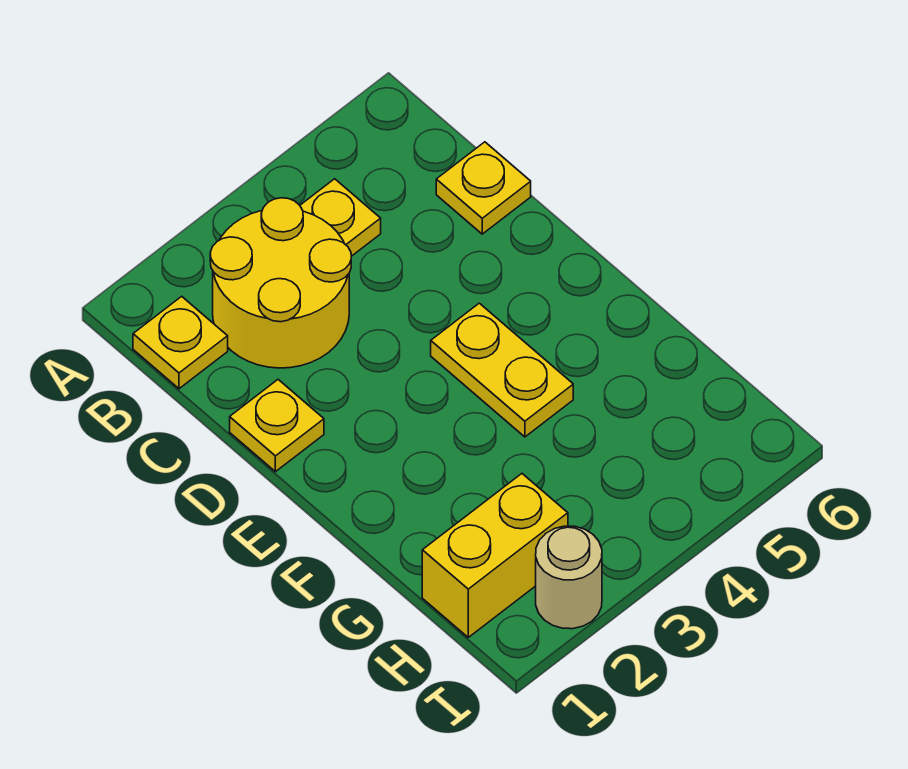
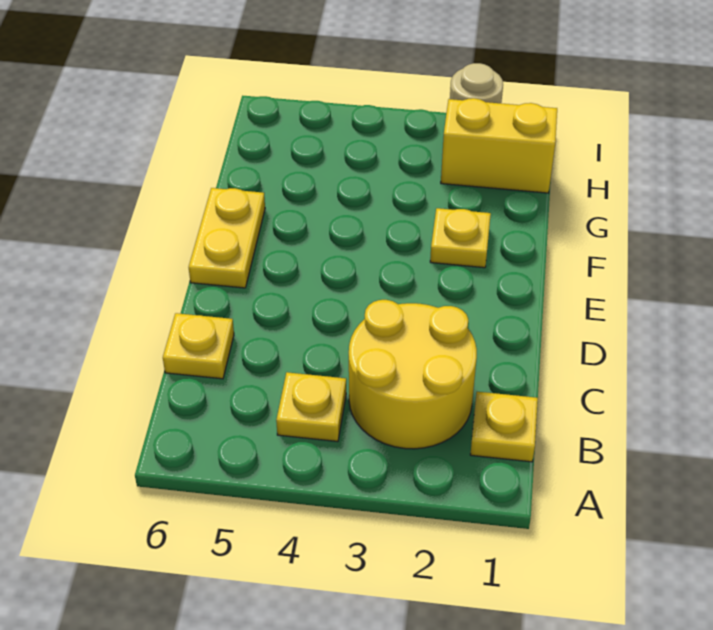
yellow 1x1 plate [230,380,324,472] -> yellow 1x1 plate moved to [430,208,491,268]
yellow 1x2 plate [431,303,573,437] -> yellow 1x2 plate moved to [189,188,265,288]

